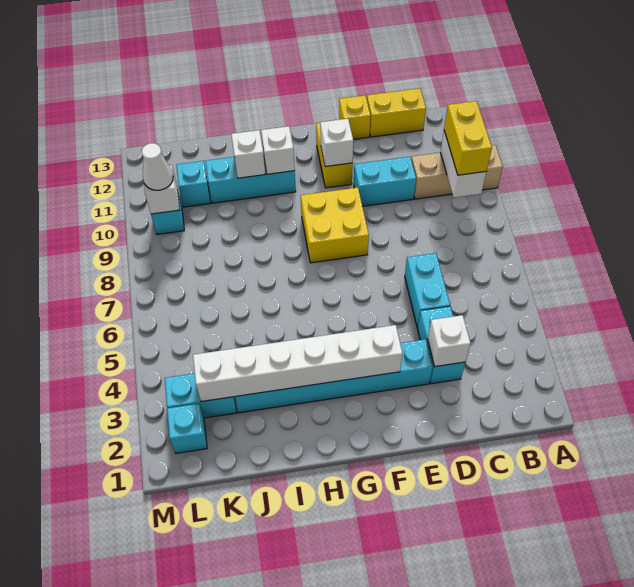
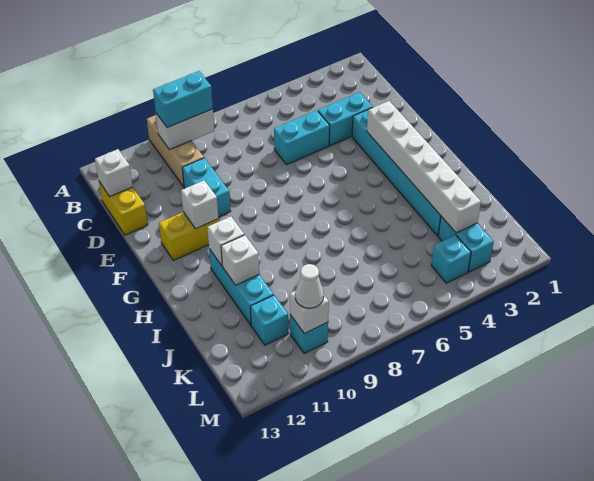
yellow 1x2 brick [444,101,492,175] -> cyan 1x2 brick [153,71,213,128]
white 1x1 brick [428,315,471,367] -> white 1x1 brick moved to [95,149,133,196]
yellow 1x1 brick [339,95,371,139] -> none
yellow 2x2 brick [301,188,369,263] -> none
cyan 1x1 brick [167,404,207,453] -> cyan 1x1 brick moved to [431,235,471,283]

